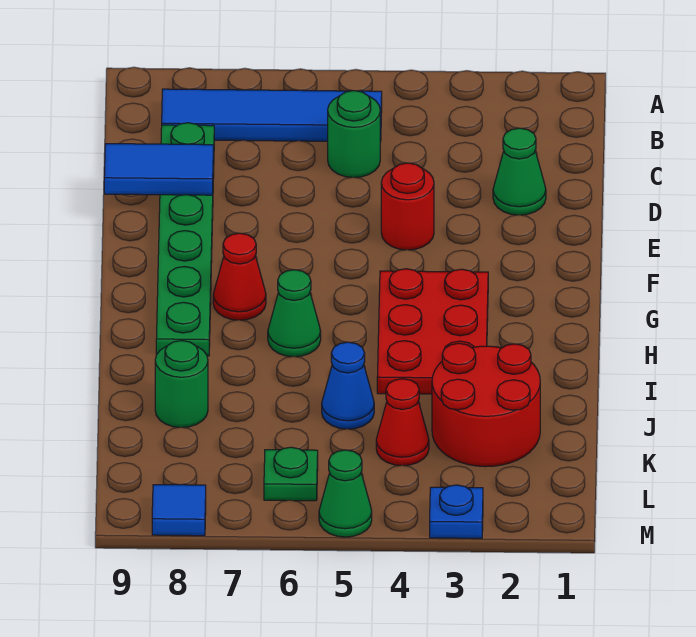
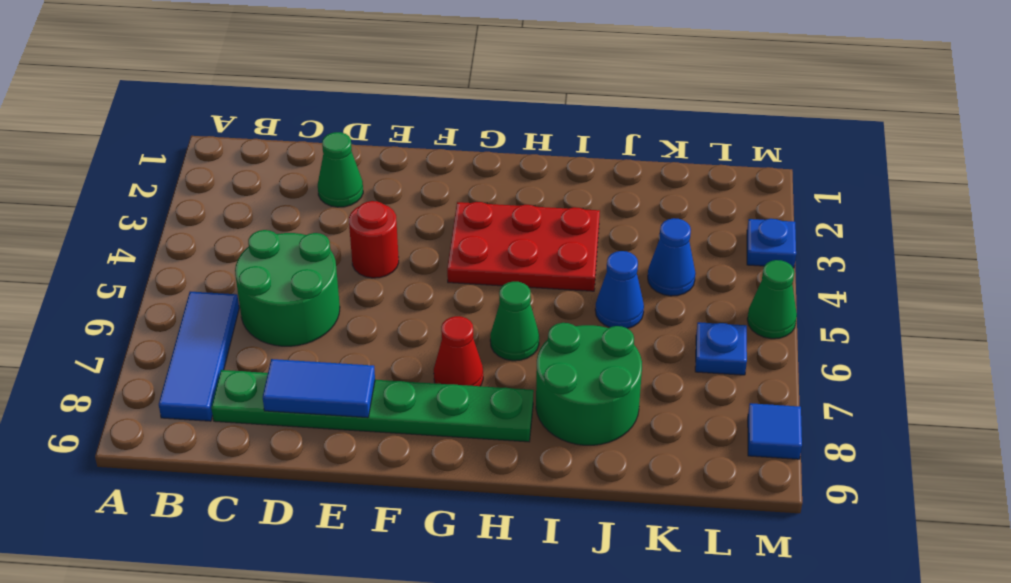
blue 1x4 tile [162,89,382,142] -> blue 1x3 tile [159,291,239,421]
green 1x1 round brick [328,91,380,177] -> green 2x2 round brick [235,230,340,346]
blue 1x2 tile [104,144,214,195] -> blue 1x2 tile turned to [263,359,375,418]
red 2x2 round brick [432,343,540,467] -> none
green 1x1 round brick [155,341,208,427] -> green 2x2 round brick [536,323,642,445]
red 1x1 cone [376,379,429,466] -> blue 1x1 cone [648,218,696,296]
green 1x1 plate [264,447,318,501] -> blue 1x1 plate [695,322,747,375]

